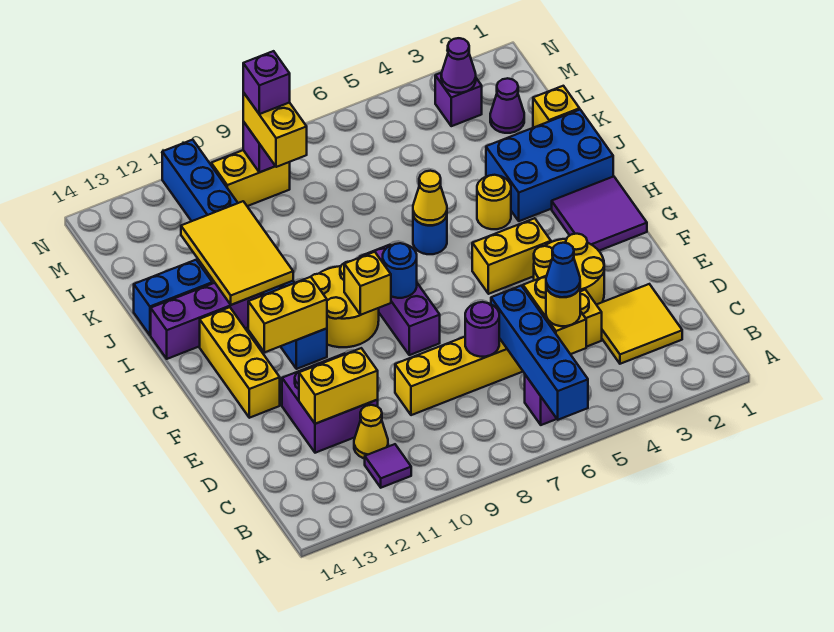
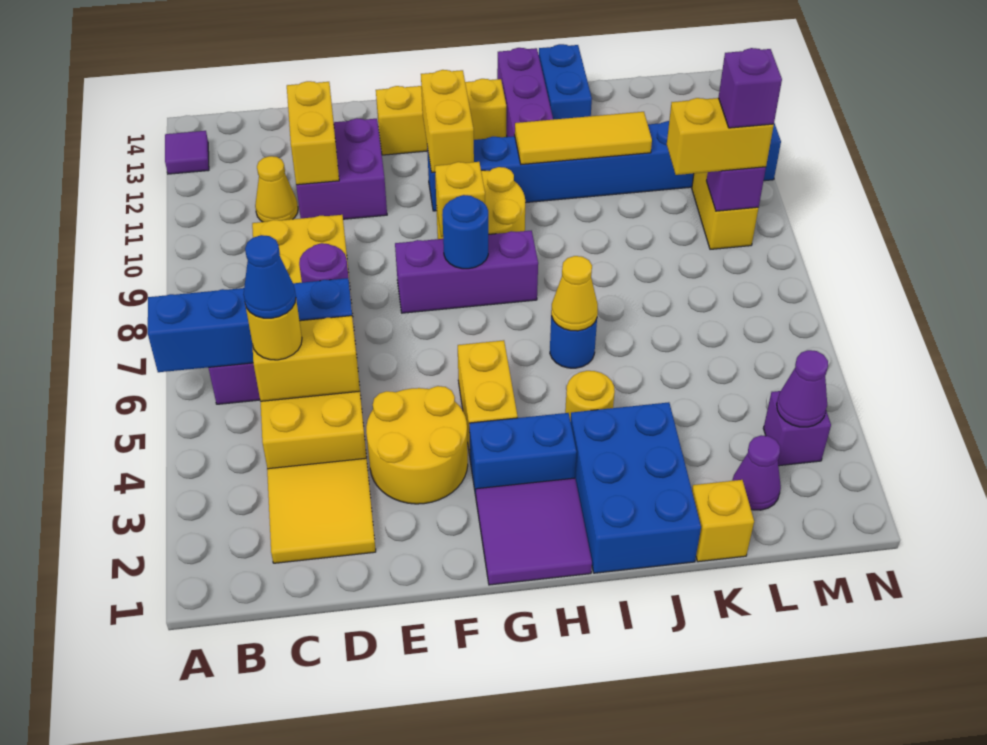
purple 1x1 tile [365,444,411,488] -> purple 1x1 tile moved to [165,131,209,174]
yellow 1x6 brick [395,290,602,415] -> yellow 2x6 brick [252,215,367,469]
none -> blue 1x2 brick [469,413,577,496]
yellow 2x3 tile [181,201,293,305] -> yellow 1x3 tile [514,112,652,164]

